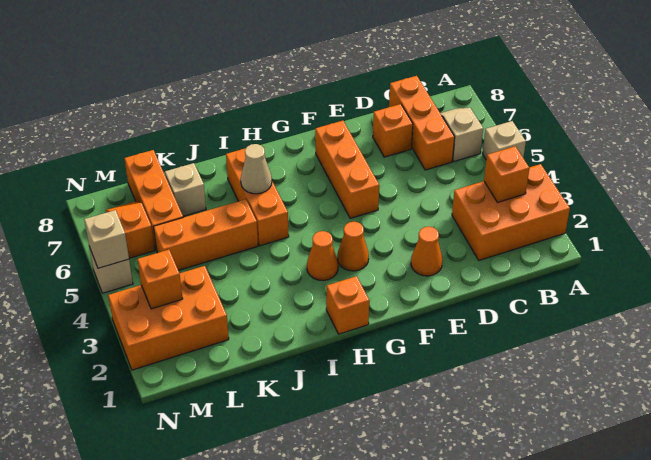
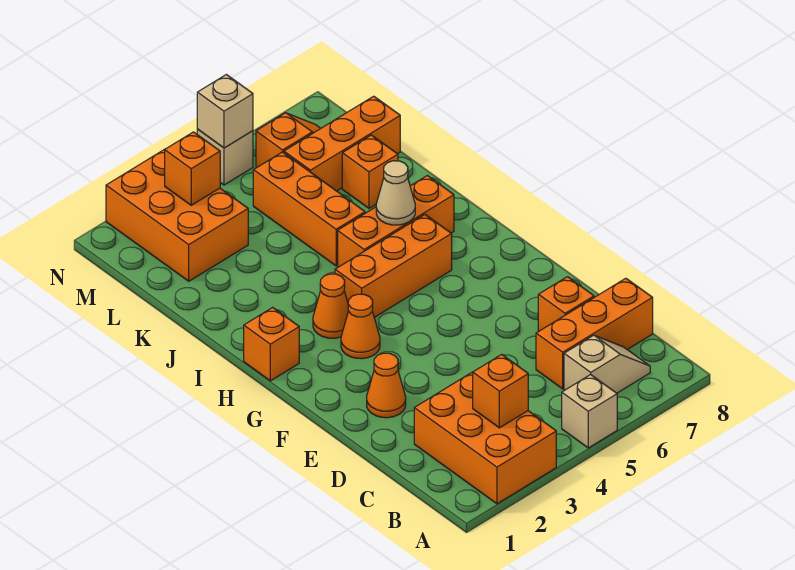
orange 1x3 brick [315,121,379,218] -> orange 1x3 brick moved to [335,215,452,317]
tan 1x1 brick [165,163,206,216] -> orange 1x1 brick [342,135,398,208]

